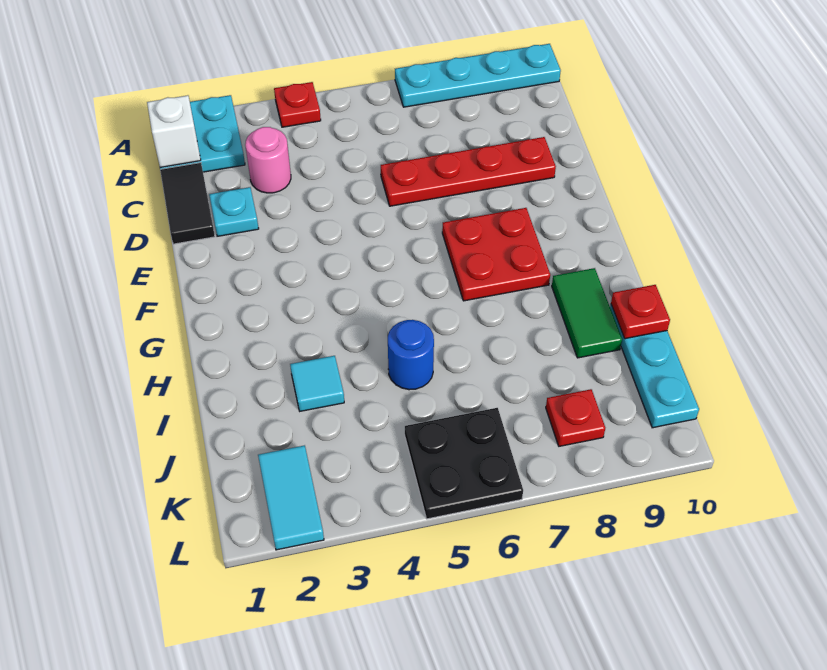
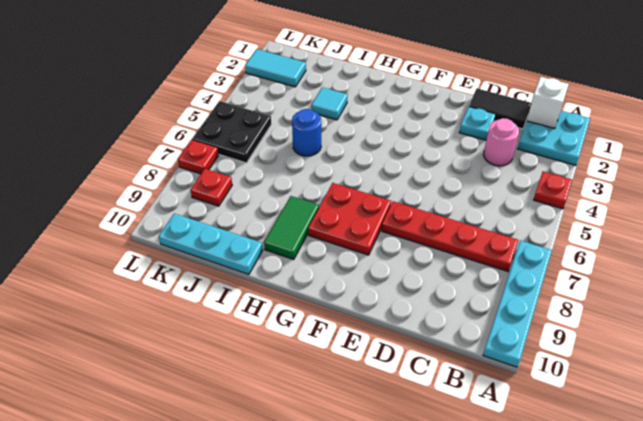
red 1x4 plate [381,137,556,206] -> red 1x4 plate turned to [382,201,518,271]
green 1x2 tile [552,268,622,358] -> green 1x2 tile turned to [264,196,319,260]
red 1x1 plate [611,285,670,339] -> red 1x1 plate moved to [178,140,219,174]

